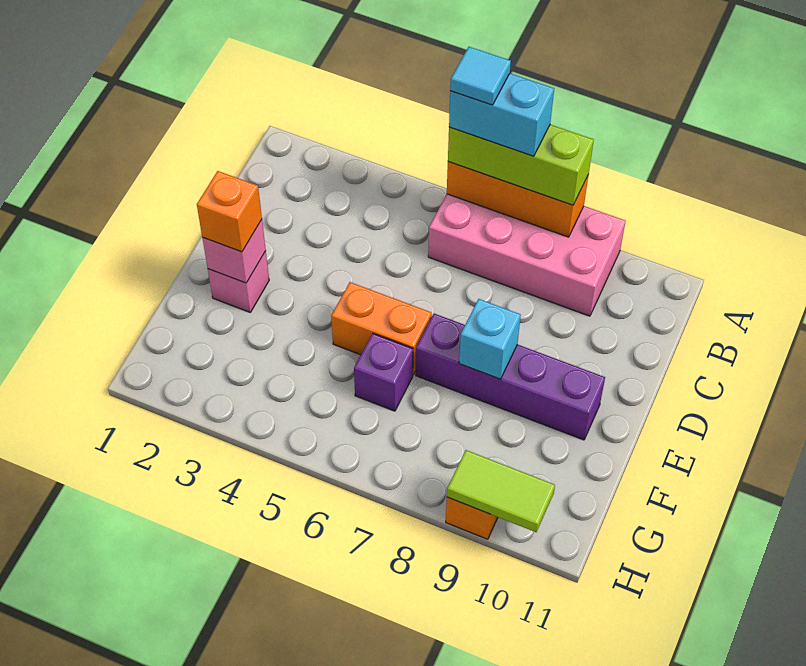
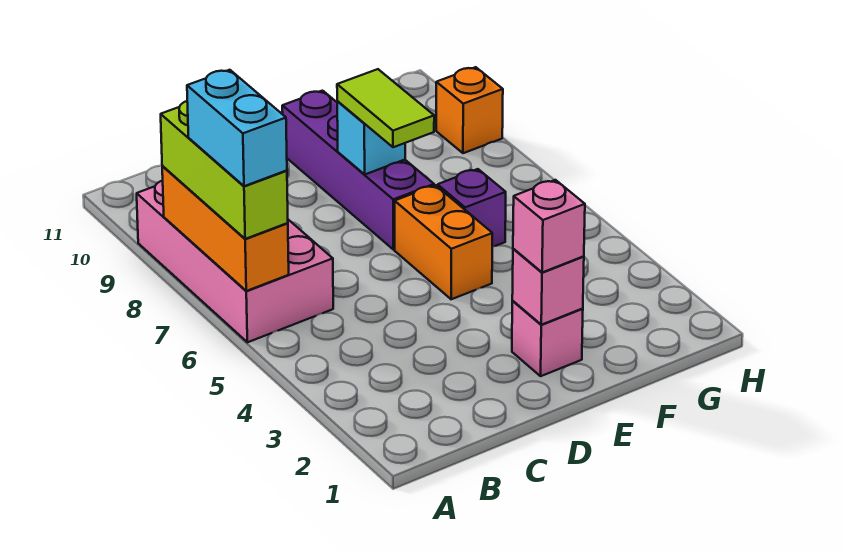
cyan 1x1 tile [450,47,511,105] -> none
orange 1x1 brick [197,171,262,252] -> pink 1x1 brick [513,180,585,272]
lime 1x2 tile [447,450,555,532] -> lime 1x2 tile moved to [337,69,434,147]

